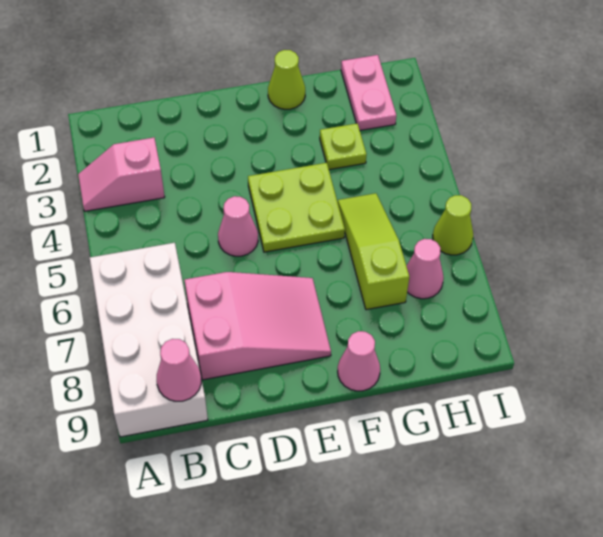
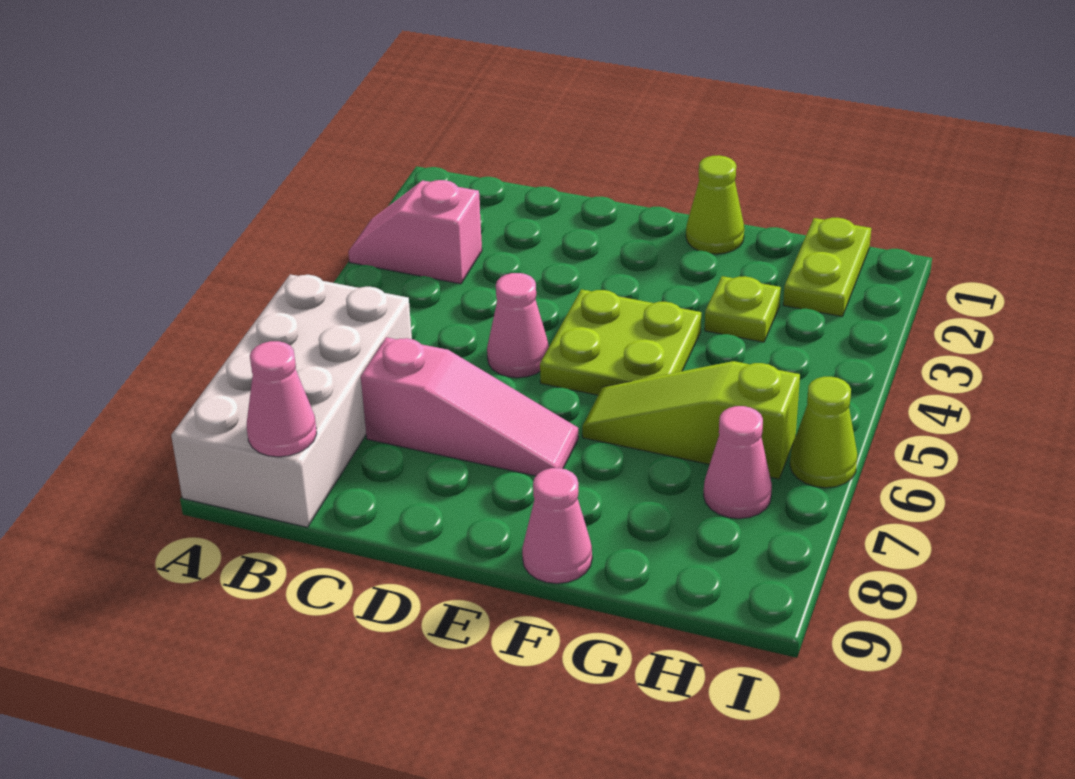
pink 2x3 slope [184,272,331,380] -> pink 1x3 slope [361,337,578,476]
lime 1x3 slope [338,193,409,310] -> lime 1x3 slope turned to [582,361,800,479]
pink 1x2 plate [341,55,396,130] -> lime 1x2 plate [783,218,871,317]

